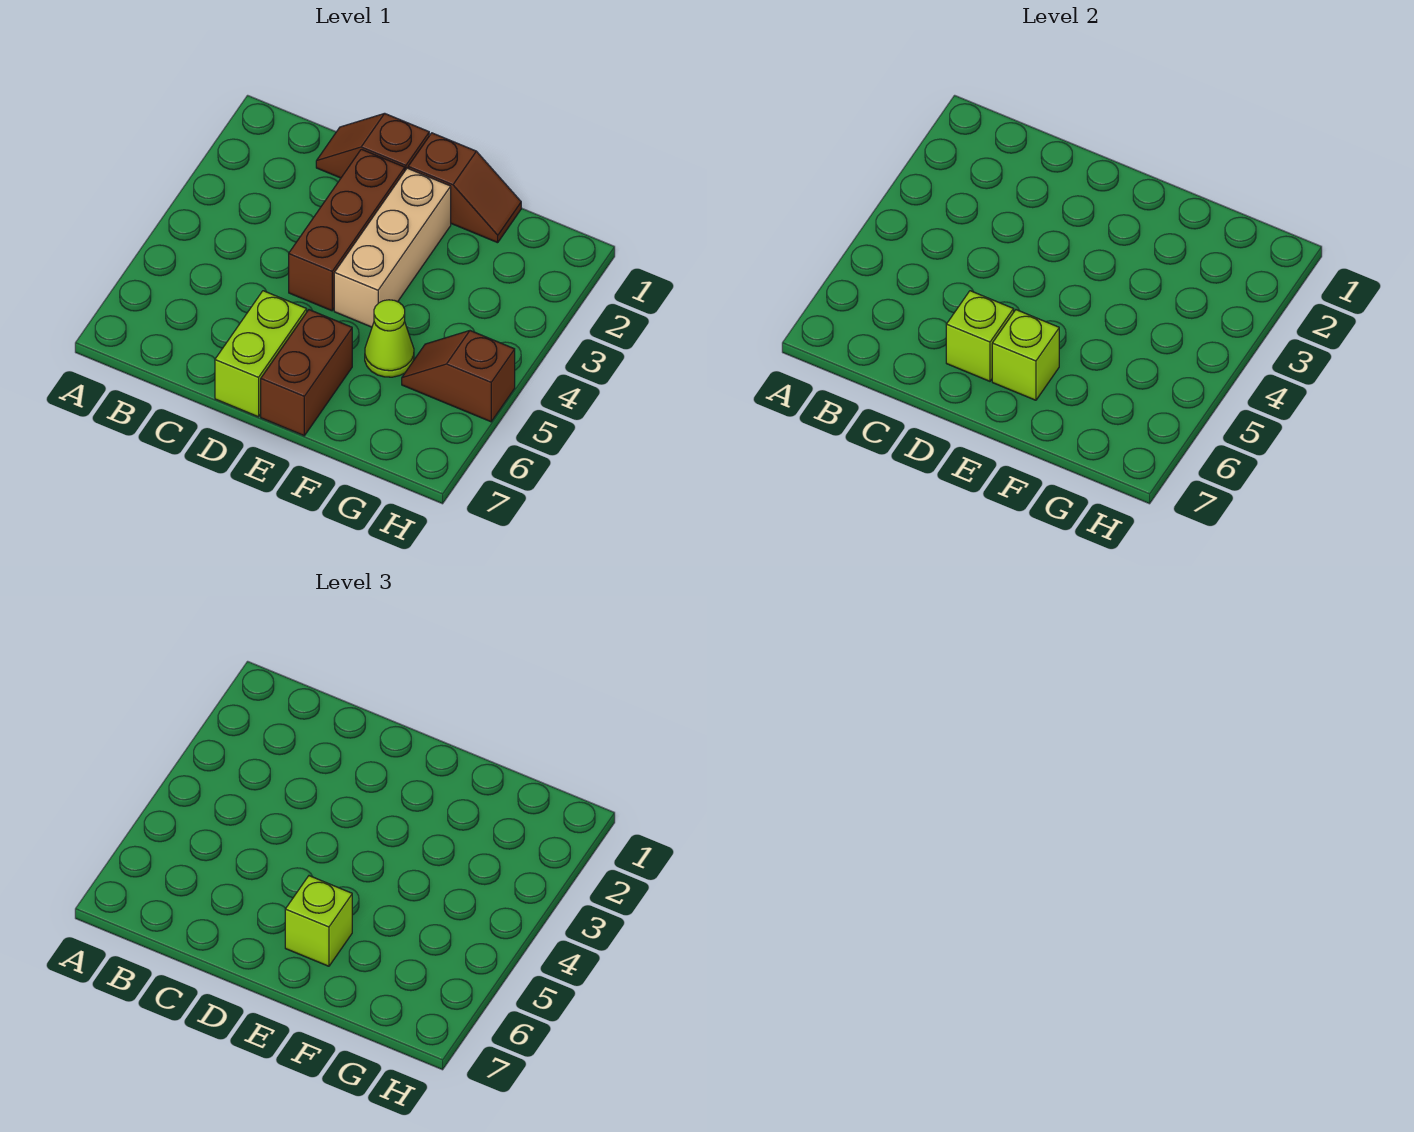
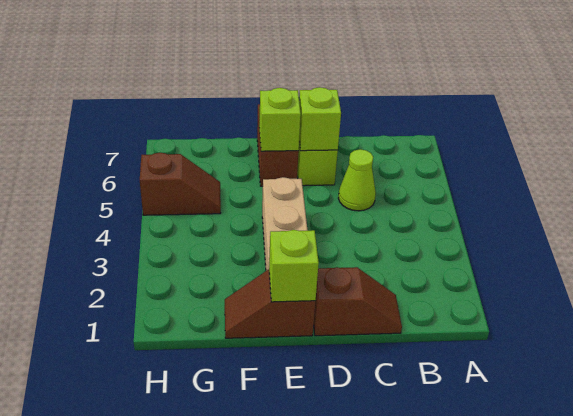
brown 1x3 brick [289,149,405,311] -> none
lime 1x1 brick [285,876,352,966] -> lime 1x1 brick moved to [269,230,319,302]
lime 1x1 cone [365,300,414,377] -> lime 1x1 cone moved to [338,149,376,211]

